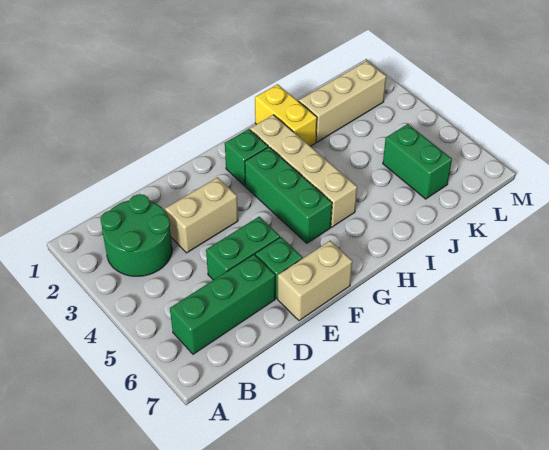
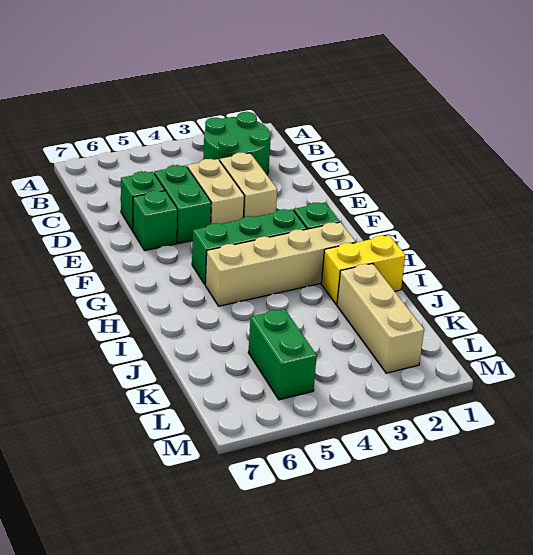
green 1x3 brick [170,254,275,354] -> green 1x1 brick [121,171,165,230]
tan 1x2 brick [278,241,352,321] -> tan 1x2 brick moved to [187,159,245,224]
green 1x2 brick [383,124,452,199] -> green 1x2 brick turned to [248,309,317,400]

